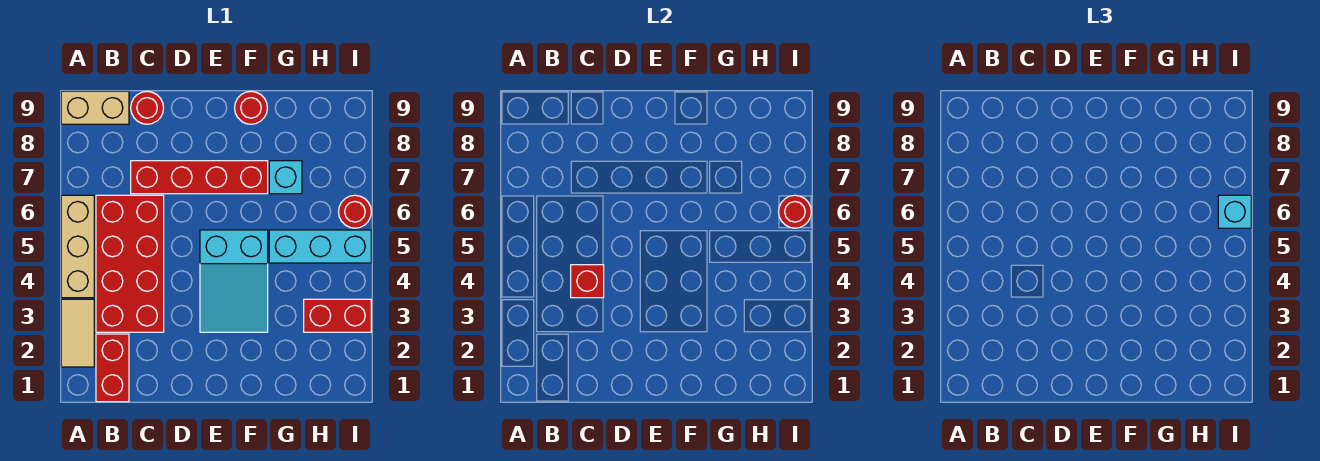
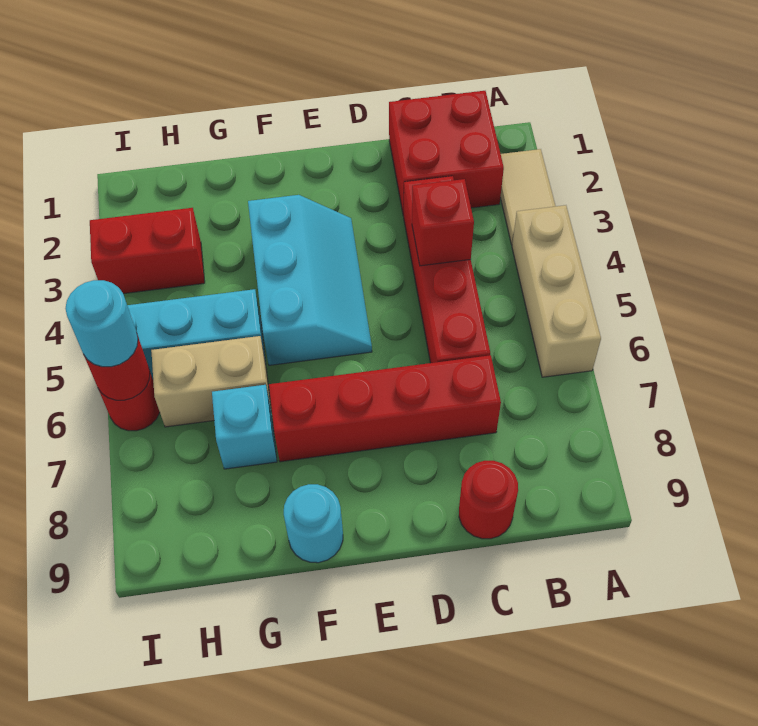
tan 1x2 brick [61,91,129,124] -> tan 1x2 brick moved to [151,336,271,427]
red 1x2 brick [96,334,129,402] -> red 2x2 brick [389,91,504,216]
red 2x4 brick [96,195,164,332] -> red 1x4 brick [404,176,490,363]
cyan 2x3 slope [200,230,268,332] -> cyan 2x3 slope turned to [248,195,372,365]
red 1x1 round brick [235,91,267,124] -> cyan 1x1 round brick [284,484,343,563]
cyan 1x1 brick [1218,195,1251,228] -> cyan 1x1 round brick [65,280,138,367]

